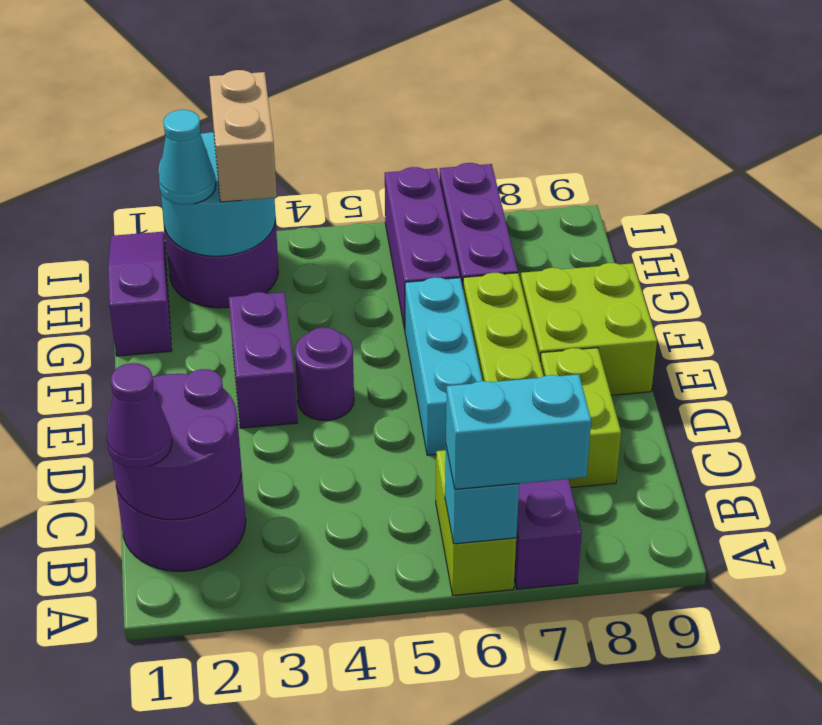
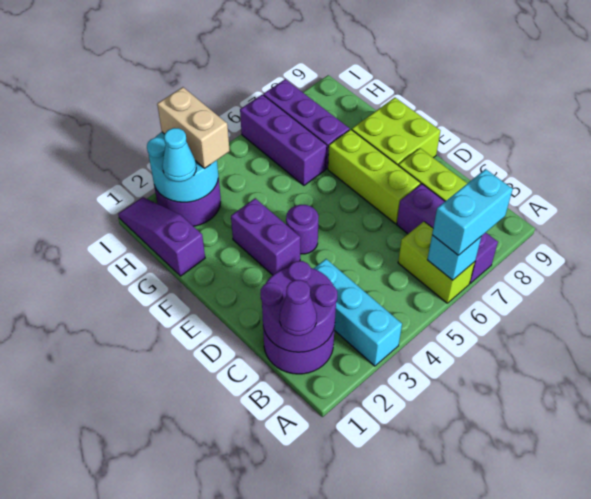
cyan 1x3 brick [405,277,482,455] -> cyan 1x3 brick moved to [313,259,402,366]

